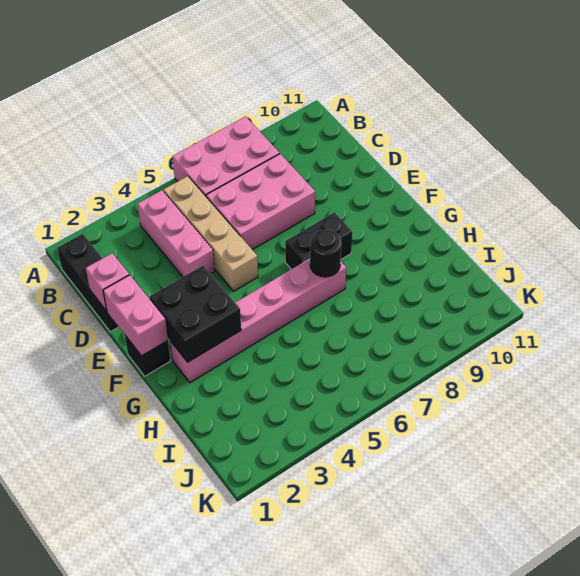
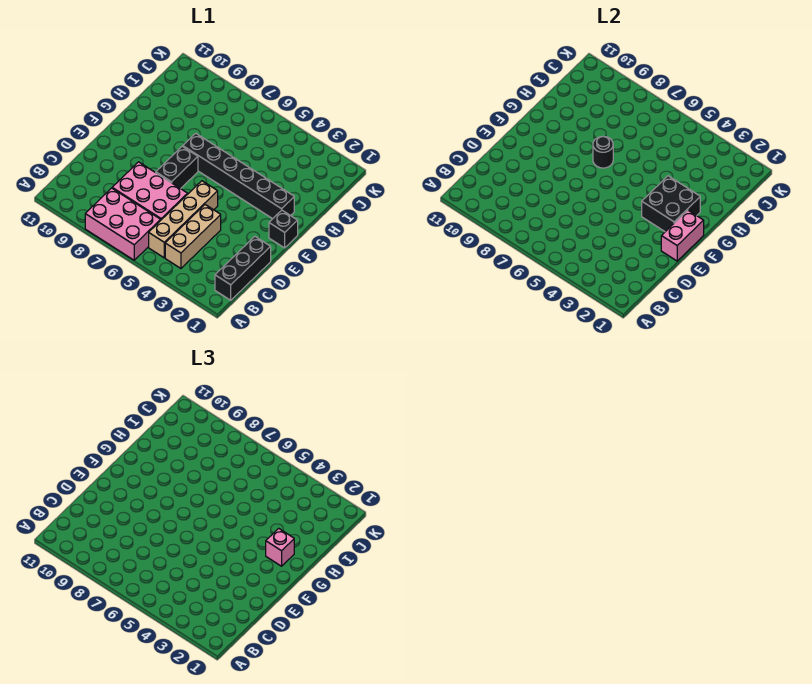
pink 1x3 brick [137,190,215,277] -> tan 1x3 brick [165,205,221,268]
pink 1x1 brick [86,253,129,311] -> pink 1x1 brick moved to [266,528,294,566]
black 1x2 brick [285,212,353,269] -> black 1x2 brick turned to [156,146,198,189]
pink 1x6 brick [170,259,346,383] -> black 1x6 brick [183,133,294,219]

